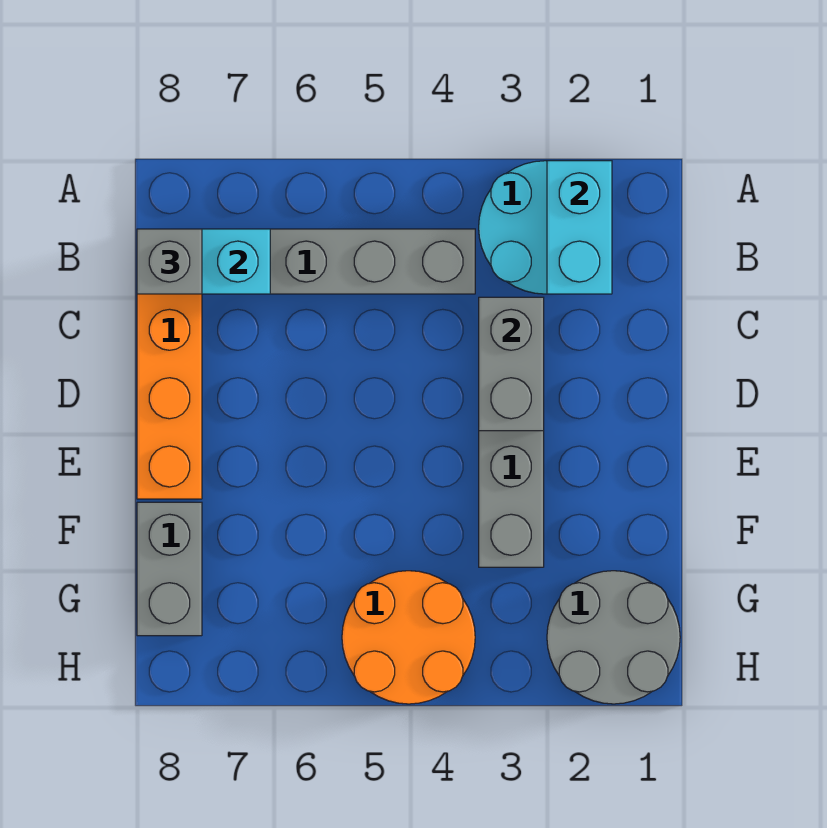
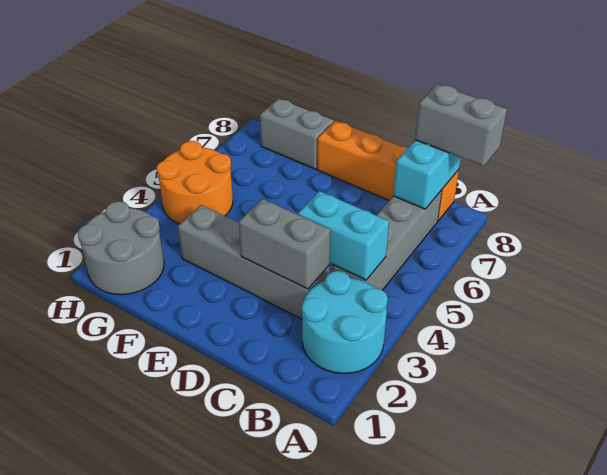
cyan 1x2 brick [547,161,612,294] -> cyan 1x2 brick moved to [298,191,389,280]
grey 1x1 brick [137,229,202,294] -> grey 1x2 brick [415,84,507,166]

